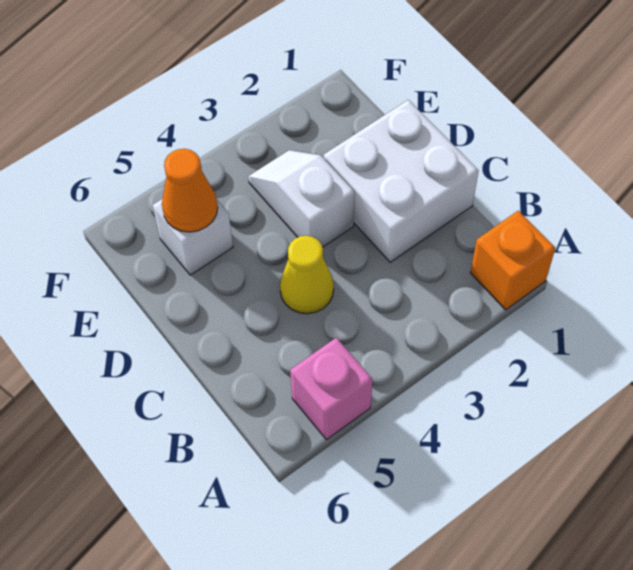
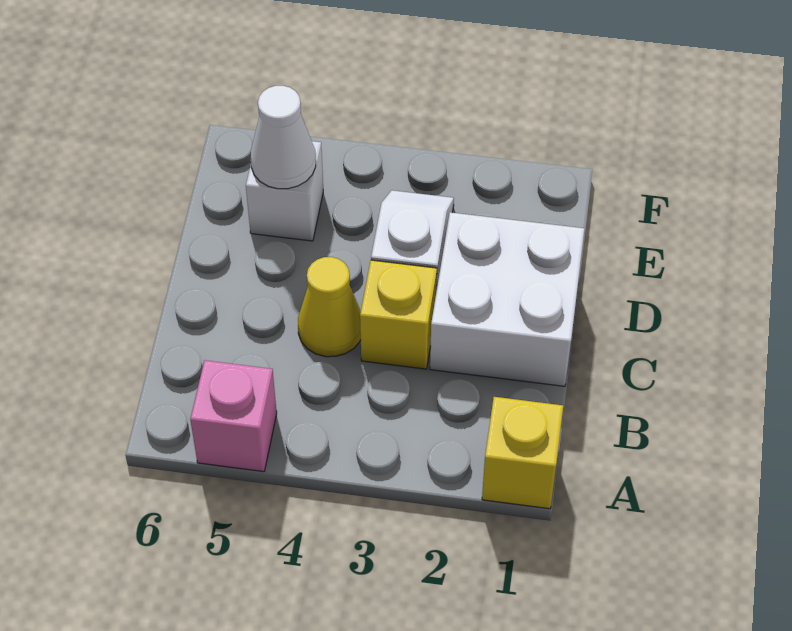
orange 1x1 brick [470,211,555,310] -> yellow 1x1 brick [482,397,563,509]
none -> yellow 1x1 brick [360,260,437,369]
orange 1x1 cone [162,149,218,232] -> white 1x1 cone [251,86,316,189]

